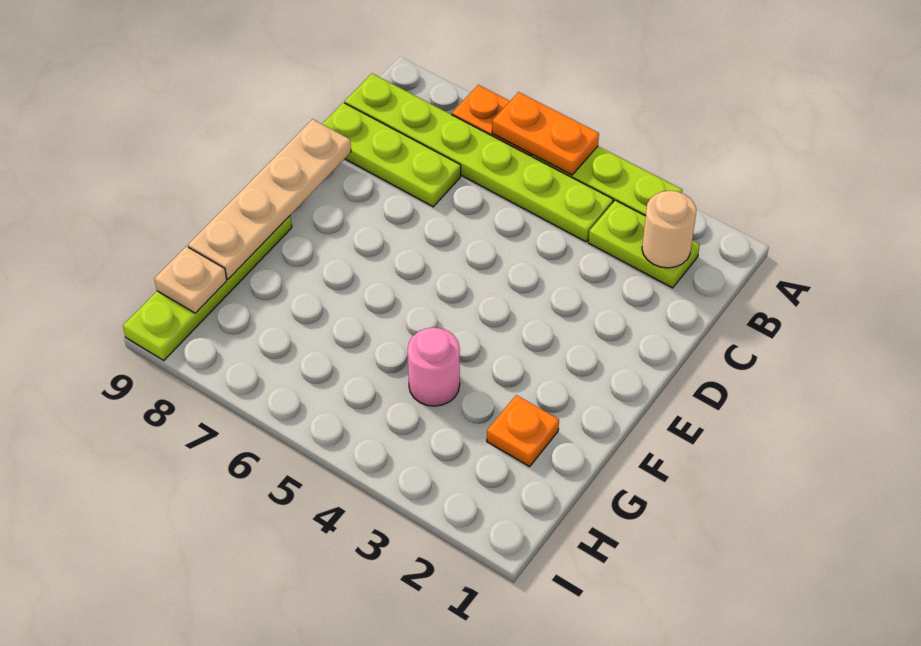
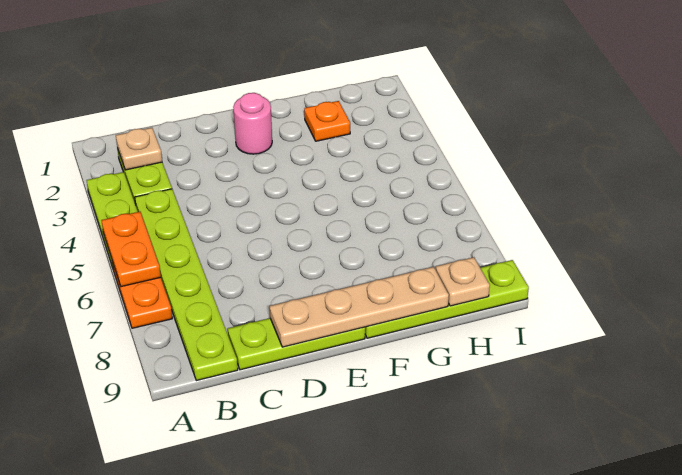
tan 1x1 round brick [642,191,696,268] -> tan 1x1 plate [116,128,162,170]
lime 1x3 plate [322,103,461,207] -> lime 1x3 plate turned to [228,318,365,370]
pink 1x1 round brick [408,327,460,406] -> pink 1x1 round brick moved to [233,93,272,154]

